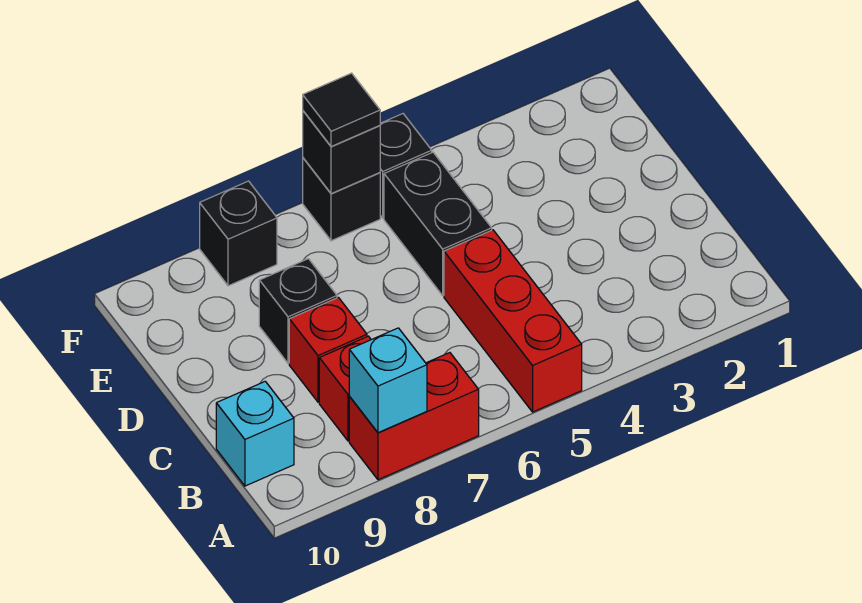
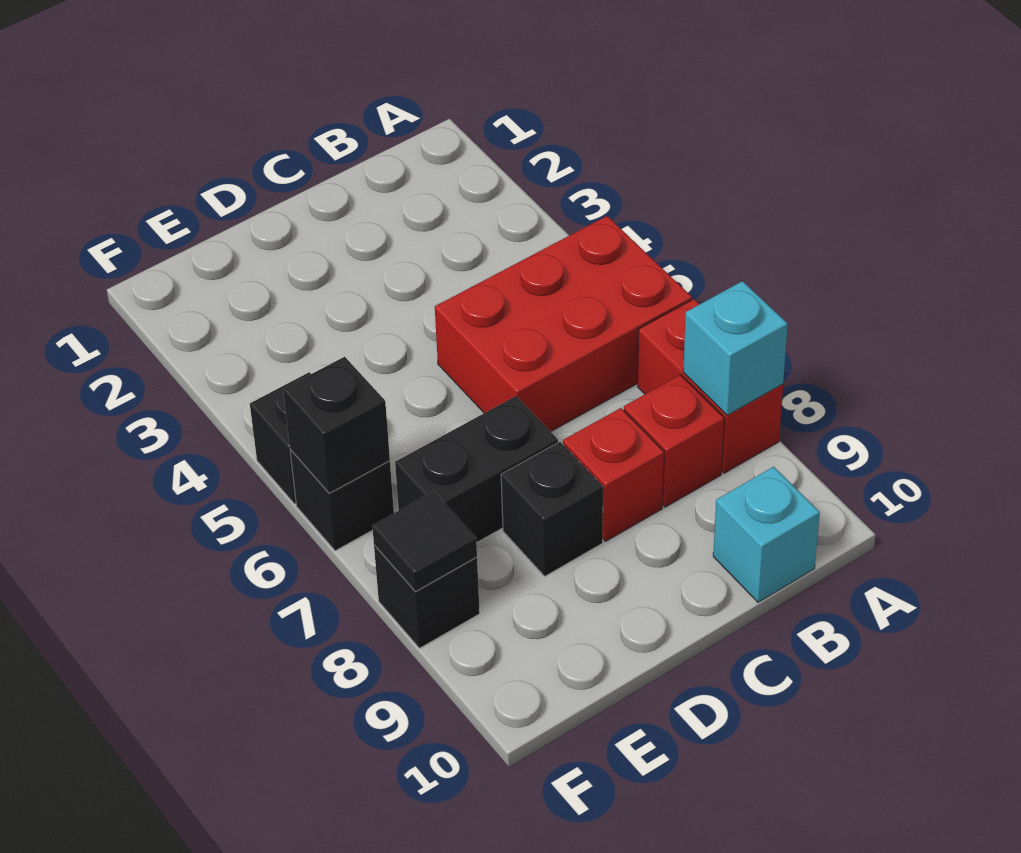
red 1x3 brick [444,230,582,412] -> red 2x3 brick [435,216,692,432]
black 1x2 brick [384,152,492,296] -> black 1x2 brick moved to [395,396,558,543]
black 1x1 tile [303,73,380,147] -> black 1x1 tile moved to [372,491,477,592]

